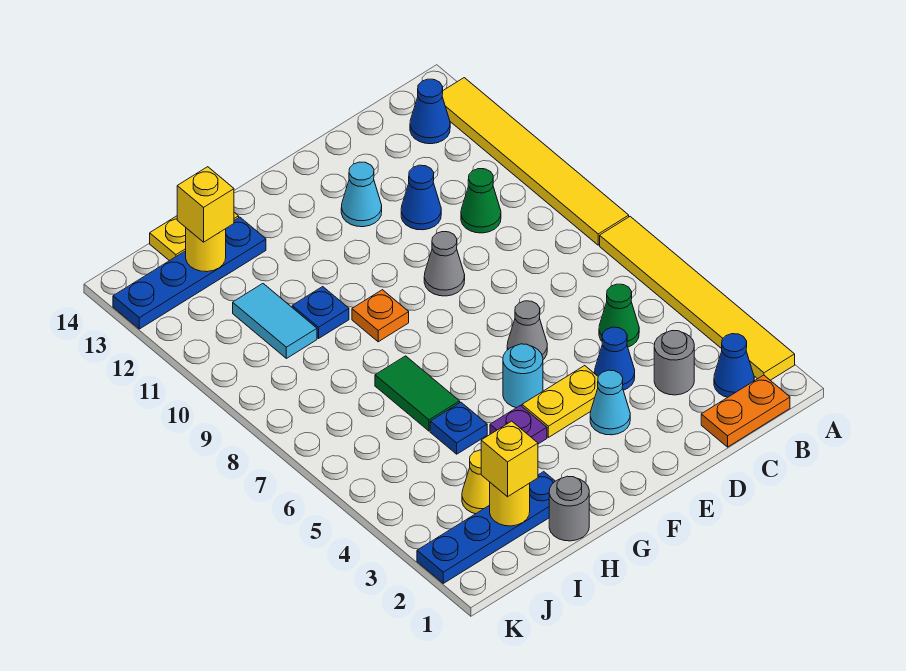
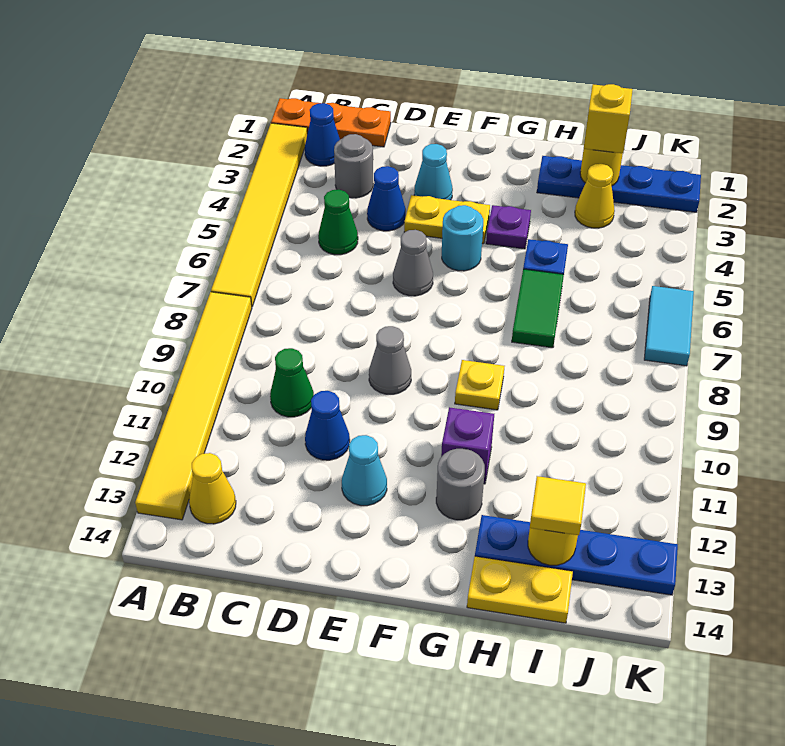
orange 1x2 plate [701,375,790,447] -> orange 1x3 plate [271,98,391,147]
blue 1x1 cone [410,79,450,144] -> yellow 1x1 cone [189,453,236,524]
orange 1x1 plate [352,290,409,342] -> yellow 1x1 plate [455,360,504,410]
none -> purple 1x1 brick [441,407,494,484]
grey 1x1 round brick [549,476,589,541] -> grey 1x1 round brick moved to [436,449,485,520]
blue 1x1 plate [292,287,349,338] -> none
cyan 1x2 tile [233,284,317,358] -> cyan 1x2 tile moved to [644,286,694,366]
yellow 1x1 brick [177,167,234,242] -> yellow 1x1 tile [530,476,586,535]

